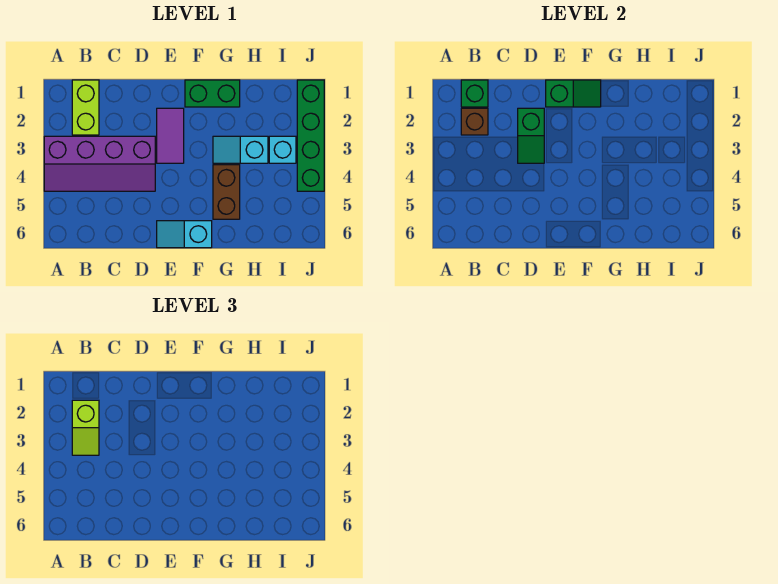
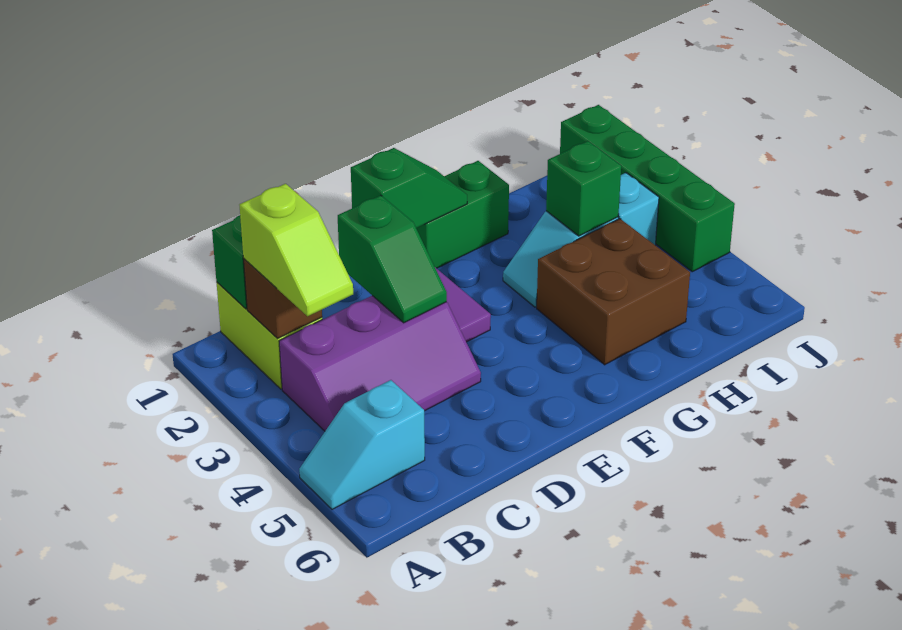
purple 2x4 slope [44,136,155,191] -> purple 2x3 slope [279,296,481,431]
cyan 1x2 slope [157,221,212,248] -> cyan 1x2 slope moved to [299,380,425,509]
brown 1x2 brick [213,165,240,219] -> brown 2x2 brick [537,219,690,365]
none -> green 1x1 brick [546,141,621,236]

